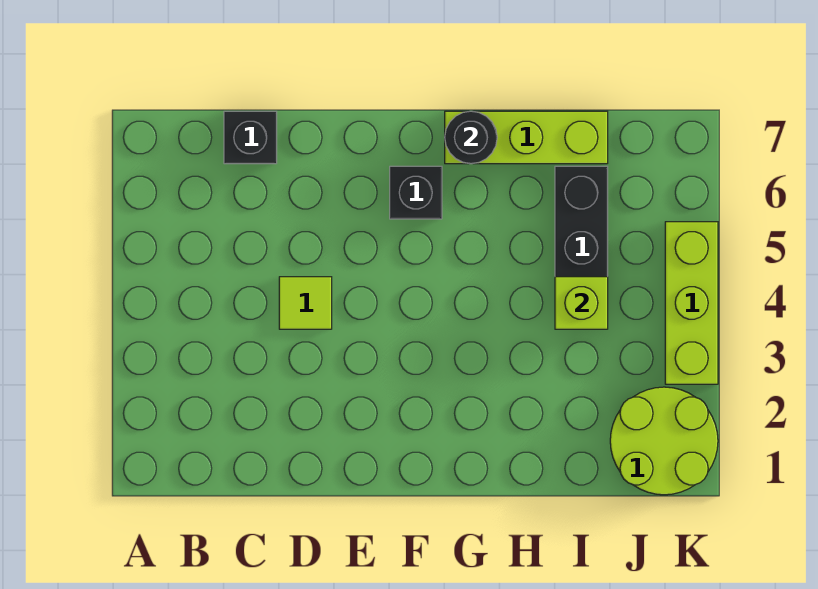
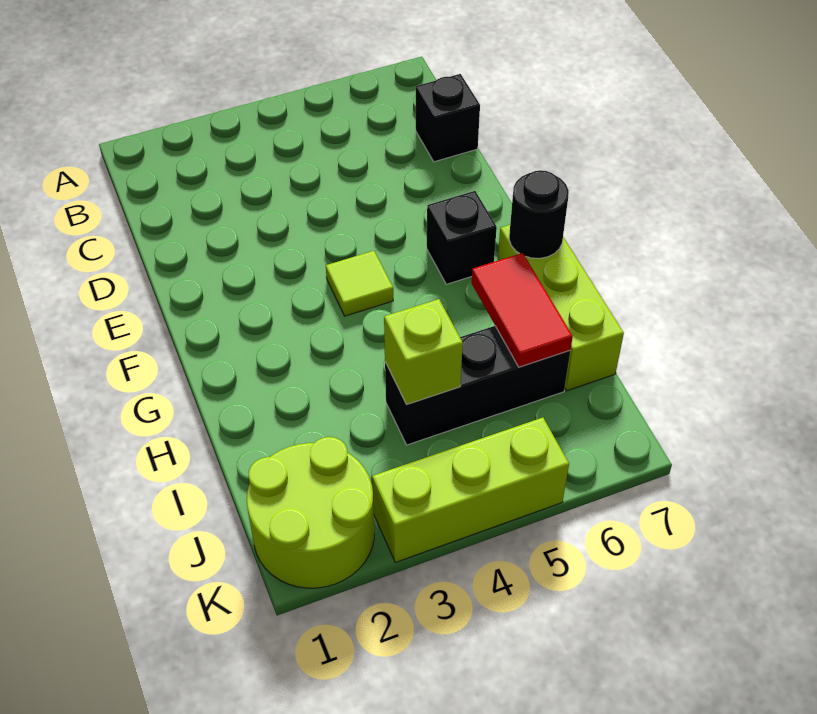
lime 1x1 tile [279,277,332,329] -> lime 1x1 tile moved to [326,251,393,316]
none -> red 1x2 tile [471,253,573,367]

